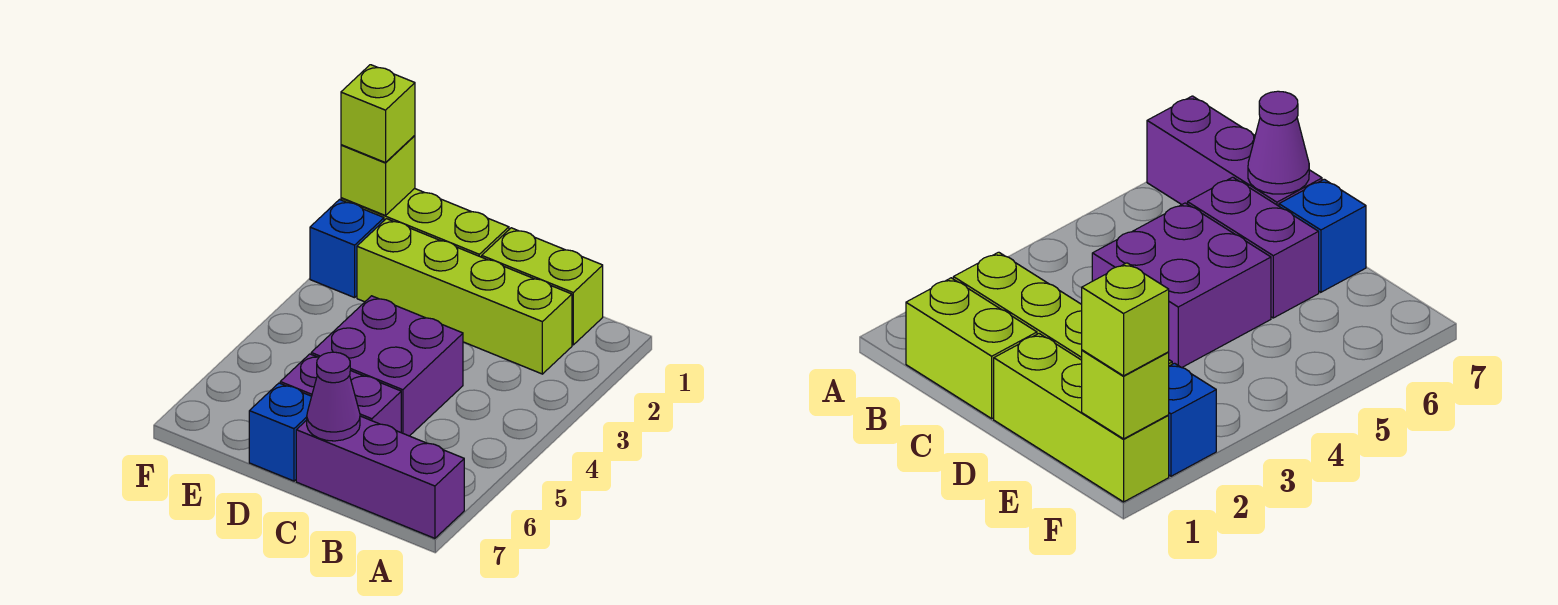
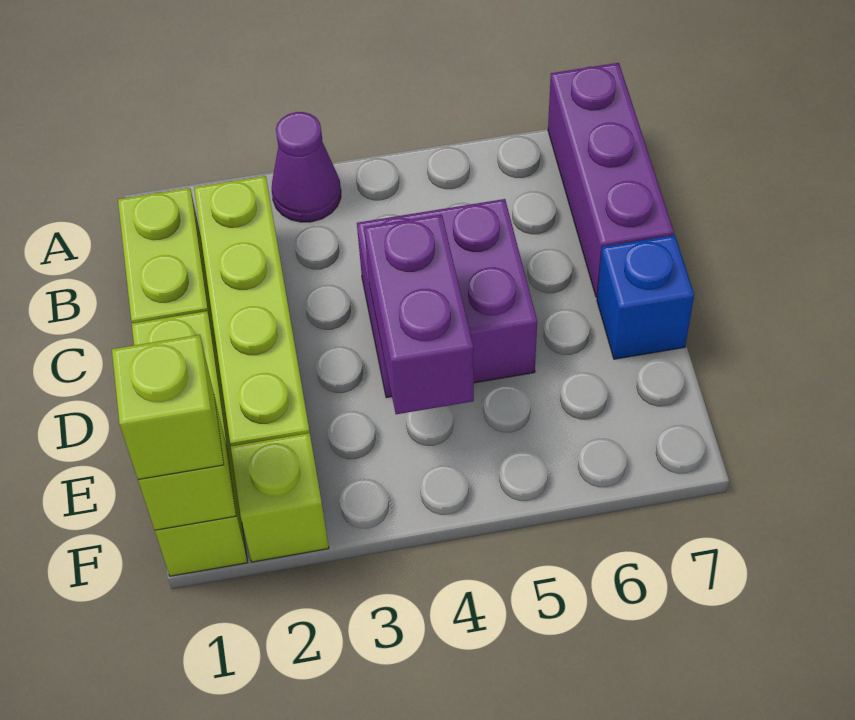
purple 1x2 brick [280,354,401,432] -> purple 1x2 brick moved to [364,214,474,414]
purple 1x1 cone [307,352,360,441] -> purple 1x1 cone moved to [272,112,341,222]
blue 1x1 brick [310,200,384,298] -> lime 1x1 brick [231,433,329,562]

